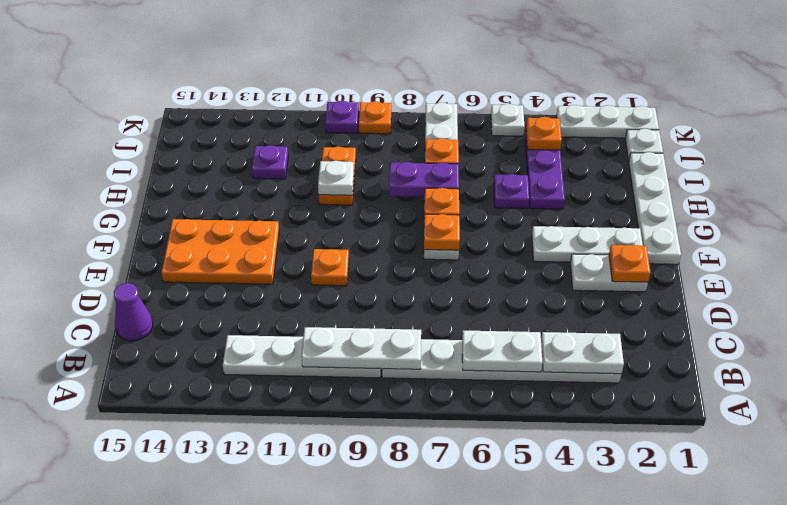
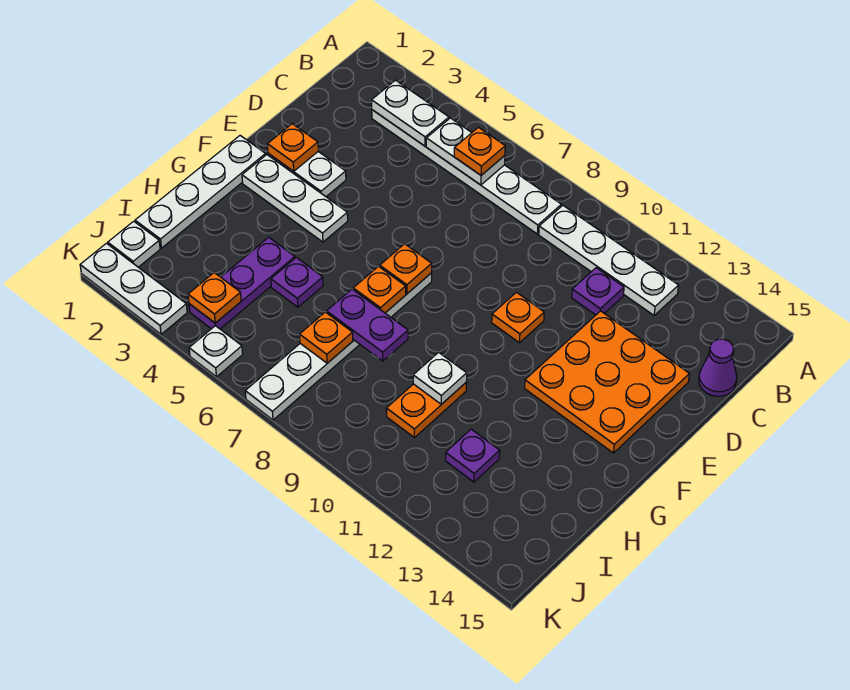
white 1x3 plate [302,327,421,369] -> none
orange 2x3 plate [161,219,279,284] -> orange 3x3 plate [525,311,689,453]
orange 1x1 plate [359,101,391,134] -> orange 1x1 plate moved to [454,127,505,175]
purple 1x1 plate [325,101,359,133] -> purple 1x1 plate moved to [572,268,624,315]

